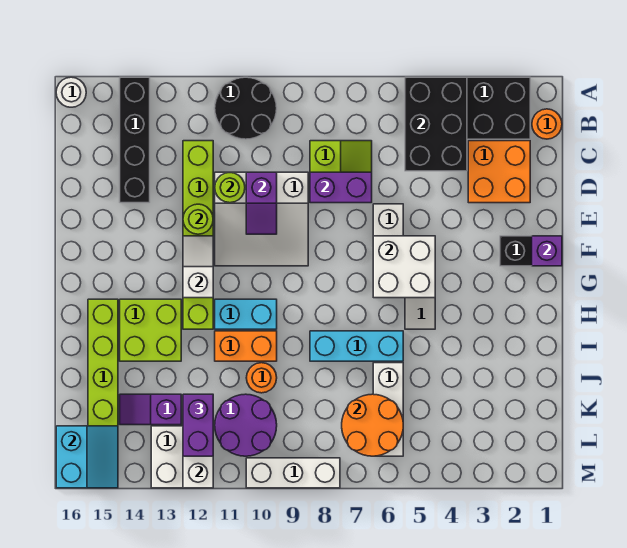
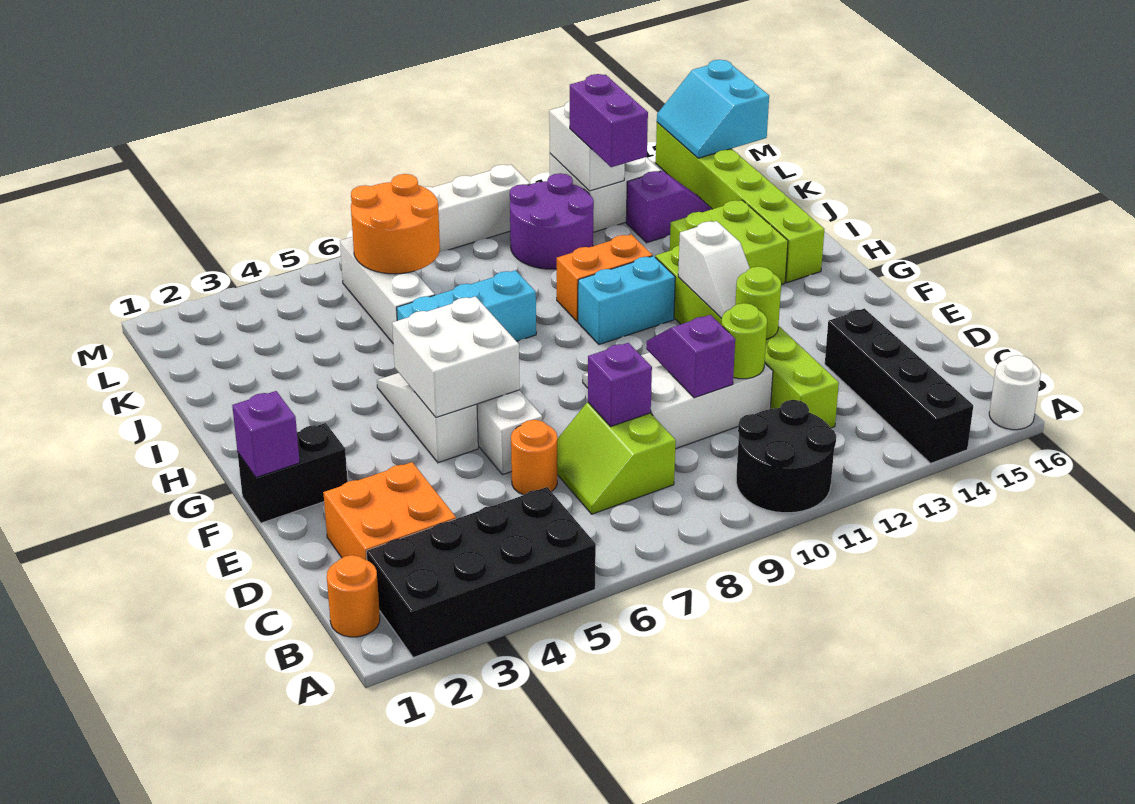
black 2x3 brick [405,77,467,171] -> none
purple 1x2 brick [310,172,372,203] -> purple 1x1 brick [588,343,652,426]
orange 1x1 round brick [246,363,277,393] -> orange 1x1 round brick moved to [511,420,557,495]

